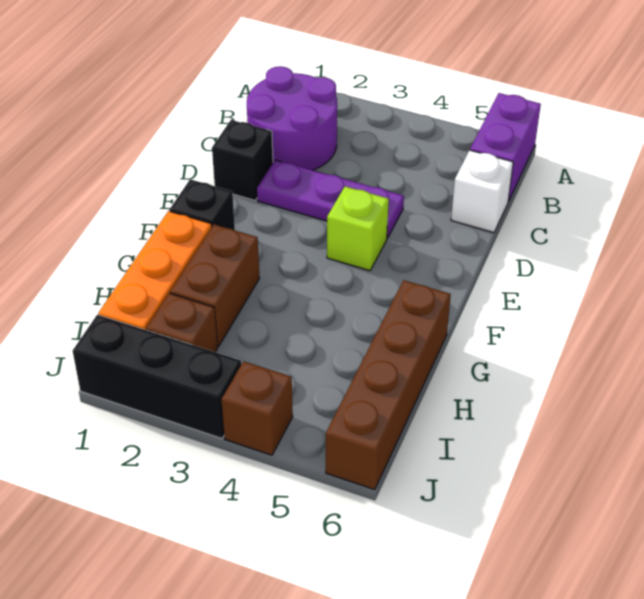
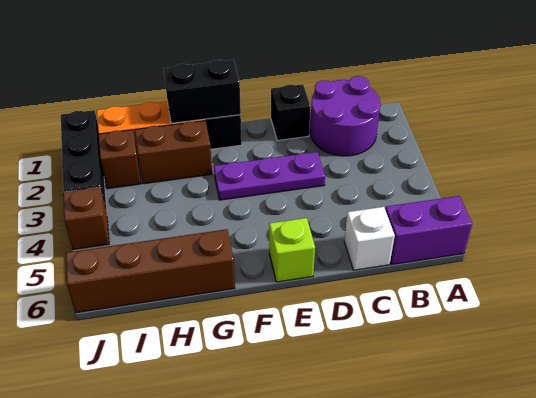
purple 1x3 plate [257,160,404,238] -> purple 1x3 plate turned to [214,152,325,200]
lime 1x1 brick [327,186,389,271] -> lime 1x1 brick moved to [269,218,315,282]
none -> black 1x2 brick [164,60,241,123]

